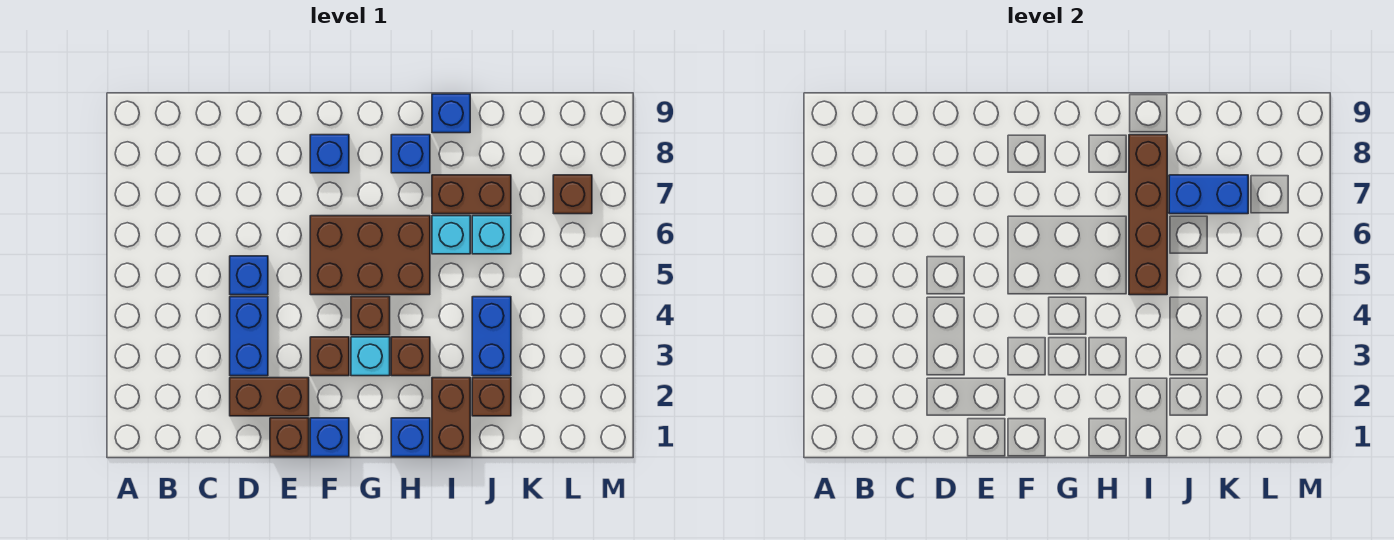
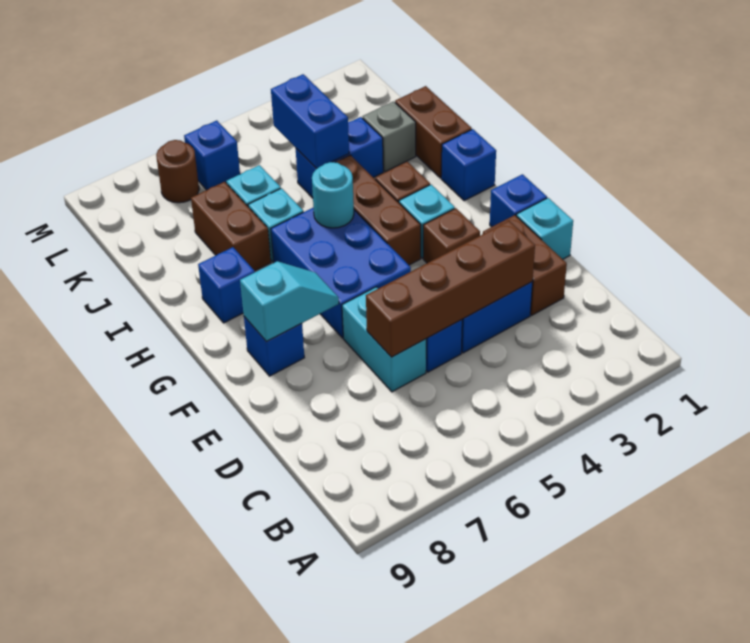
none -> cyan 1x2 brick [342,287,426,392]
brown 1x1 brick [270,418,309,457] -> cyan 1x1 brick [517,198,573,259]
brown 2x3 brick [310,216,430,295] -> blue 2x3 brick [271,208,411,338]
none -> cyan 1x2 slope [240,261,339,342]
brown 1x1 brick [351,297,390,335] -> brown 1x3 brick [335,155,421,265]
none -> cyan 1x1 round brick [312,162,354,228]
brown 1x2 brick [432,378,470,457] -> brown 1x2 brick turned to [395,86,472,178]
brown 1x4 brick [1129,135,1167,295] -> brown 1x4 brick moved to [366,221,535,357]
blue 1x1 brick [432,94,470,133] -> blue 1x1 brick moved to [184,121,240,190]
brown 1x1 brick [472,378,511,416] -> grey 1x1 brick [362,102,416,172]
blue 1x2 brick [1169,175,1248,214] -> blue 1x2 brick moved to [271,74,349,169]
brown 1x1 brick [553,175,592,214] -> brown 1x1 round brick [156,140,199,203]

